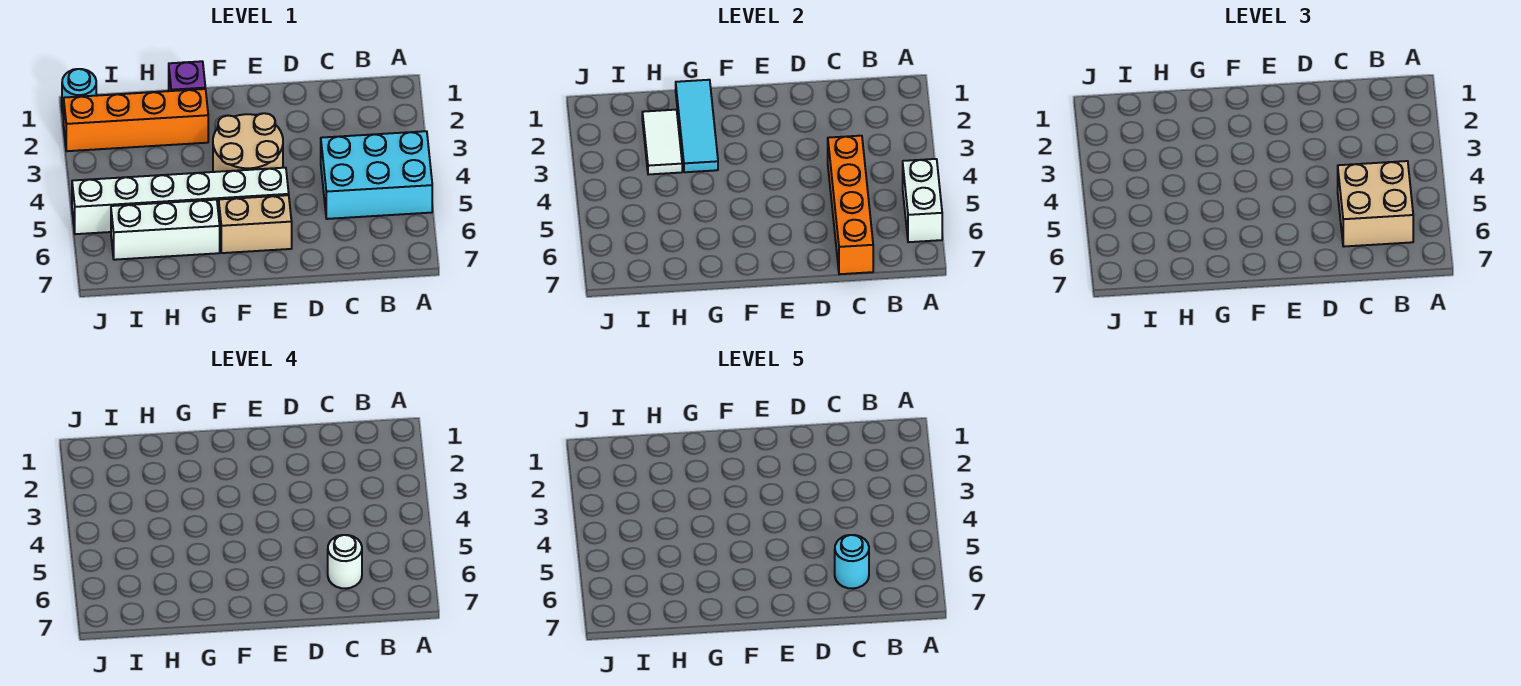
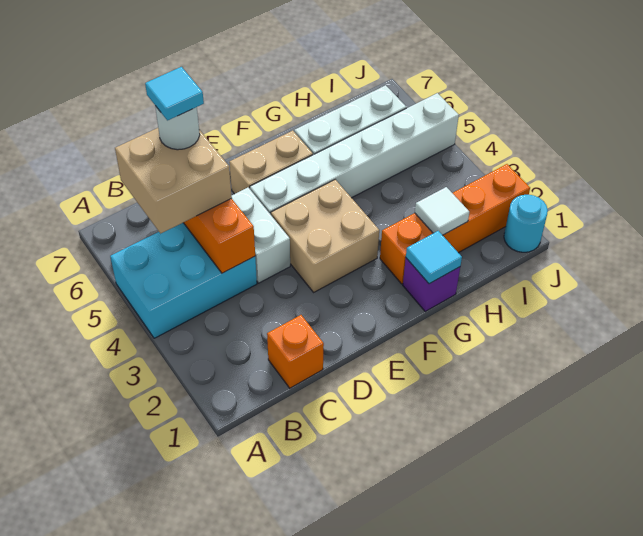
white 1x2 brick [903,159,942,242] -> white 1x2 brick moved to [232,188,290,283]
none -> orange 1x1 brick [267,315,324,388]
cyan 1x1 round brick [835,535,869,589] -> cyan 1x1 tile [145,67,204,120]
tan 2x2 round brick [213,113,283,172] -> tan 2x2 brick [271,180,379,292]
cyan 1x3 tile [676,80,718,172] -> cyan 1x1 tile [406,231,462,284]
white 1x2 tile [642,110,682,175] -> white 1x1 tile [415,187,469,235]

